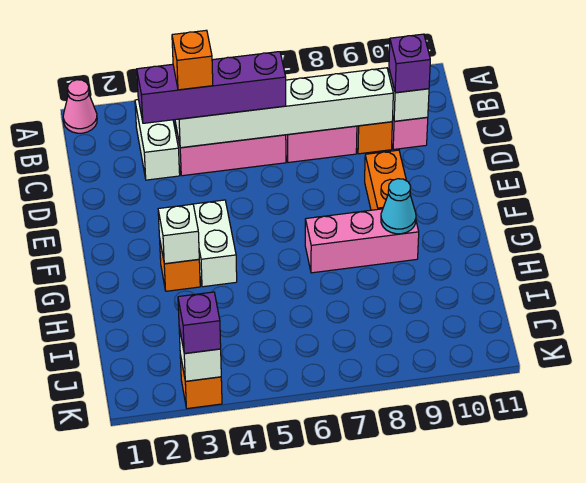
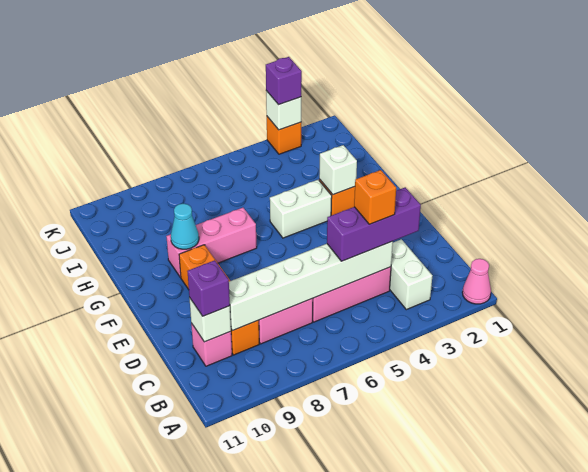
purple 1x4 brick [137,52,286,123] -> purple 1x3 brick [327,187,421,261]
white 1x2 brick [193,200,237,287] -> white 1x2 brick turned to [270,180,332,238]

